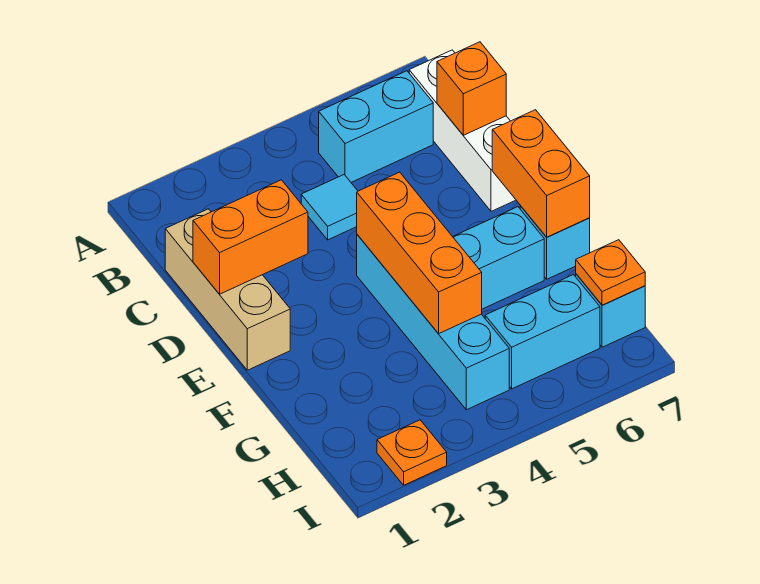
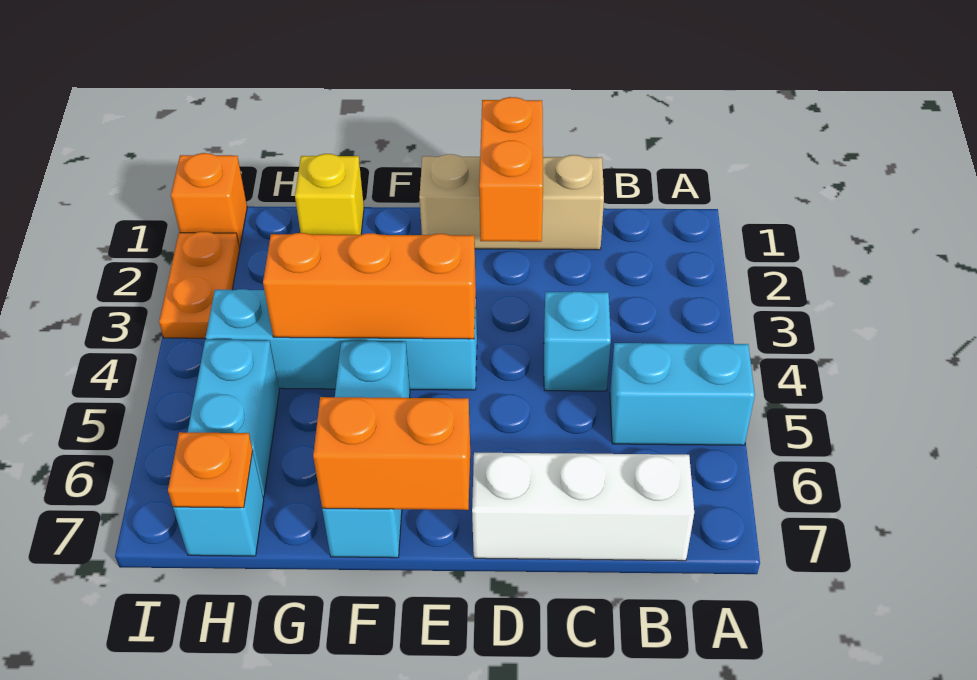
cyan 1x2 brick [319,71,433,182] -> cyan 1x2 brick turned to [610,343,755,445]
cyan 1x1 tile [301,175,358,240] -> cyan 1x1 brick [544,291,611,391]
orange 1x1 brick [437,42,506,135] -> orange 1x1 brick moved to [171,153,247,247]
none -> yellow 1x1 brick [295,154,364,235]
orange 1x1 plate [377,420,447,485] -> orange 1x2 plate [159,232,240,338]

